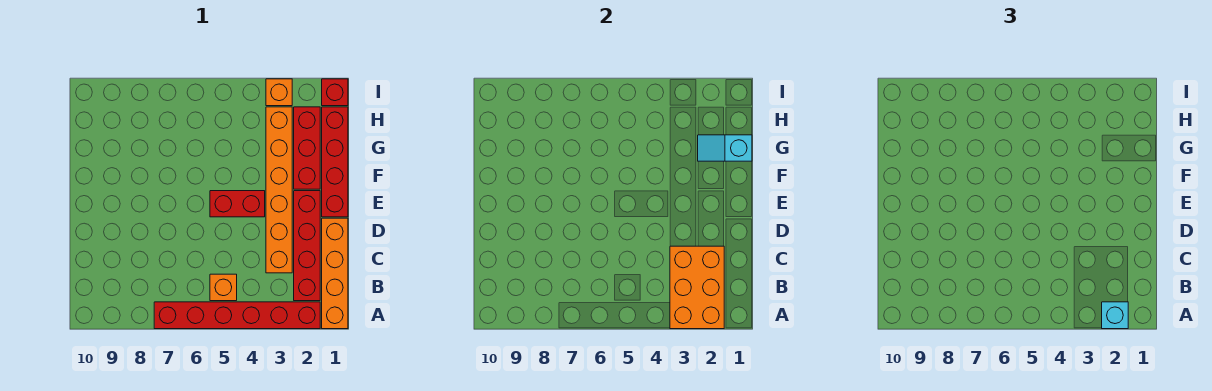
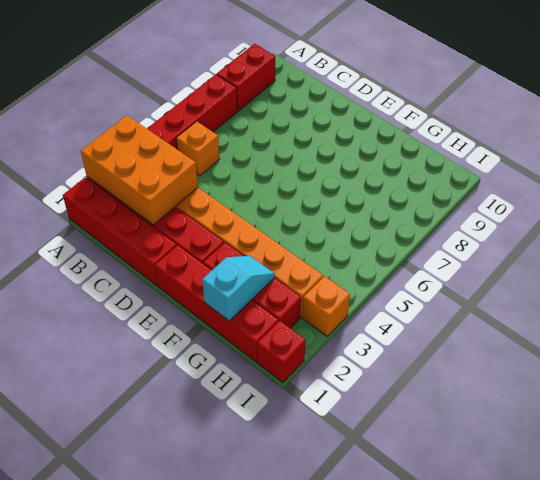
orange 1x4 brick [322,218,348,329] -> red 1x4 brick [63,177,176,286]
cyan 1x1 brick [1102,302,1128,329] -> none
red 1x2 brick [210,191,265,217] -> red 1x2 brick moved to [217,44,275,111]

